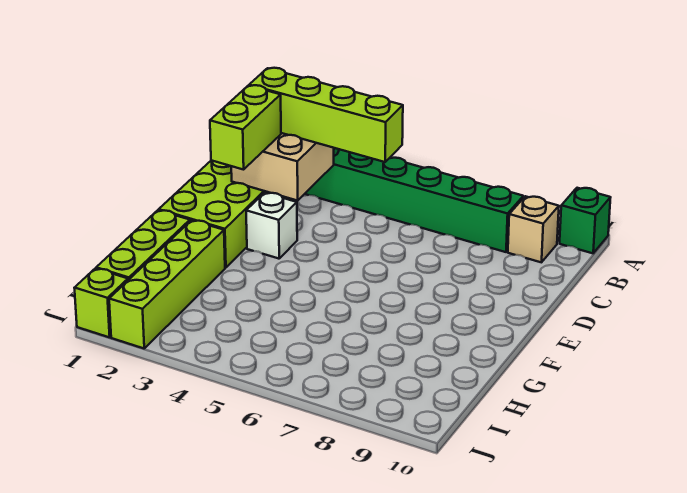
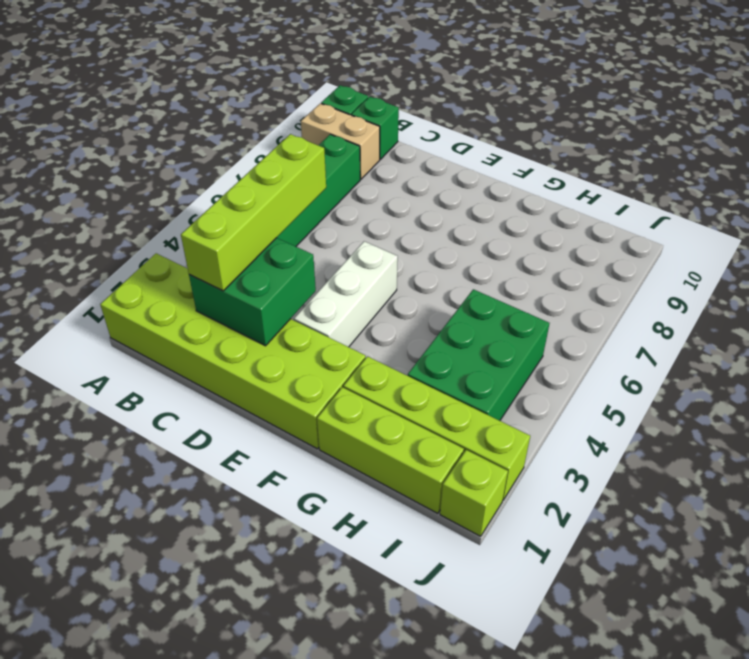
tan 1x1 brick [508,196,559,262] -> tan 1x2 brick [301,103,380,179]
none -> green 1x1 brick [351,97,399,159]
tan 2x2 brick [231,133,334,201] -> green 2x2 brick [189,238,316,346]
lime 1x2 brick [210,85,281,170] -> none
white 1x1 brick [246,193,297,259] -> white 1x3 brick [294,241,398,347]
none -> green 2x3 brick [408,289,549,421]

